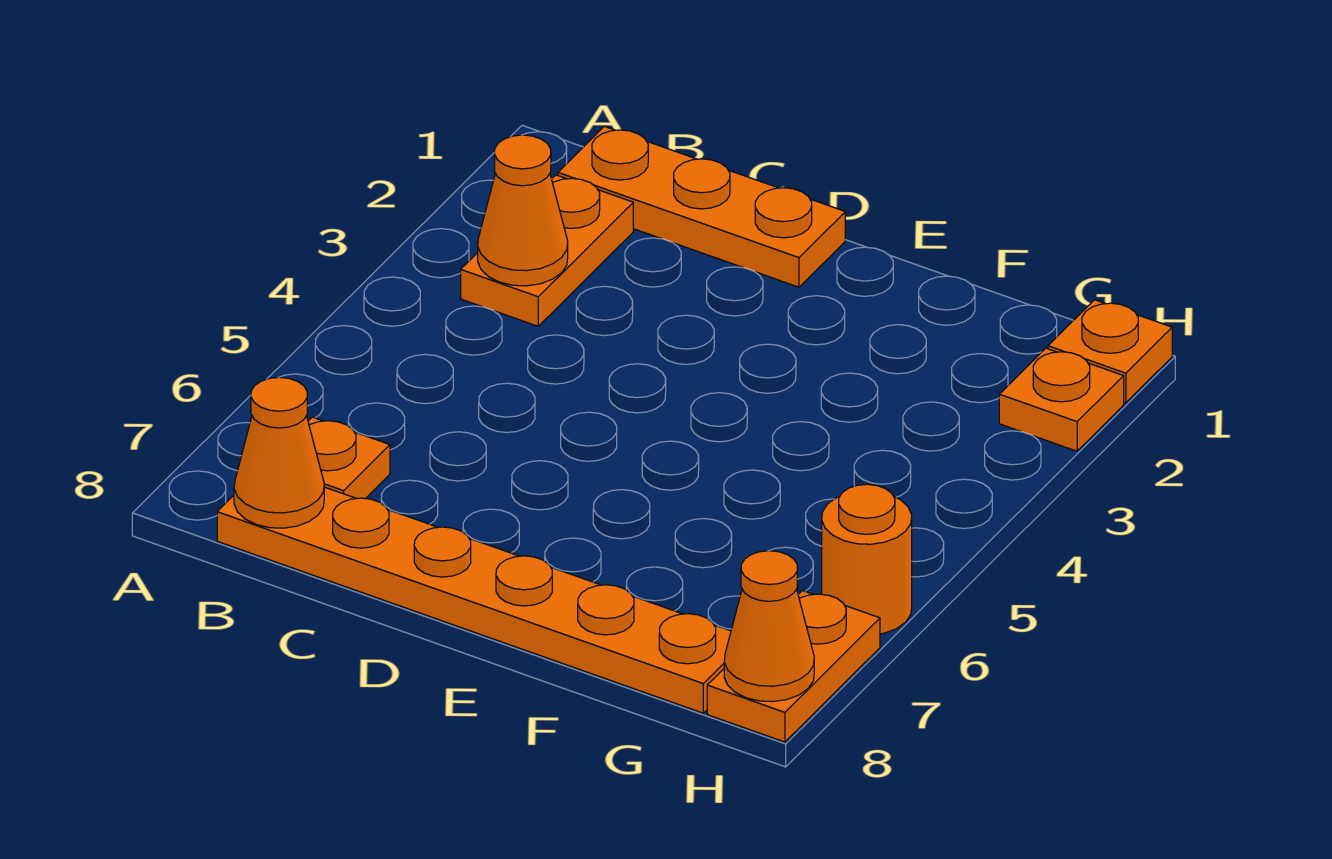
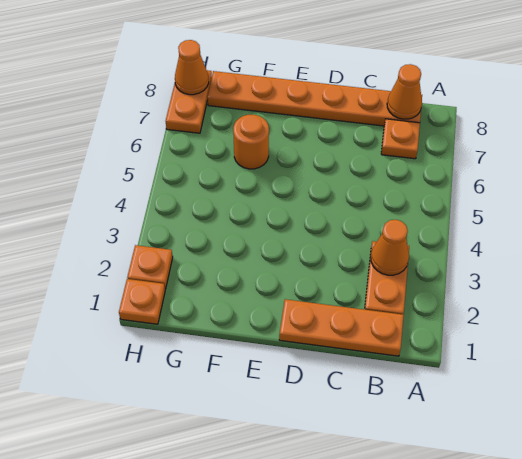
orange 1x1 round brick [822,484,912,634] -> orange 1x1 round brick moved to [233,115,269,169]

